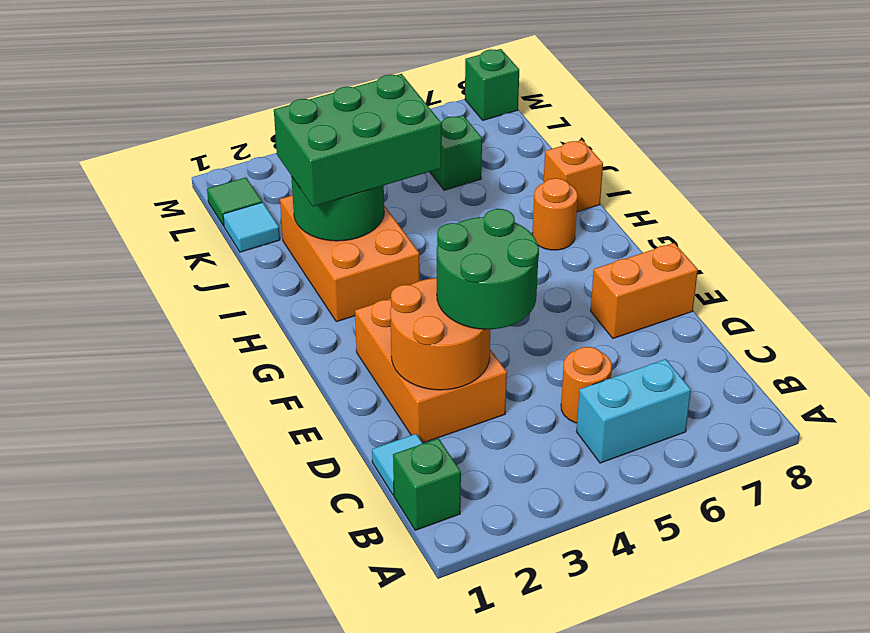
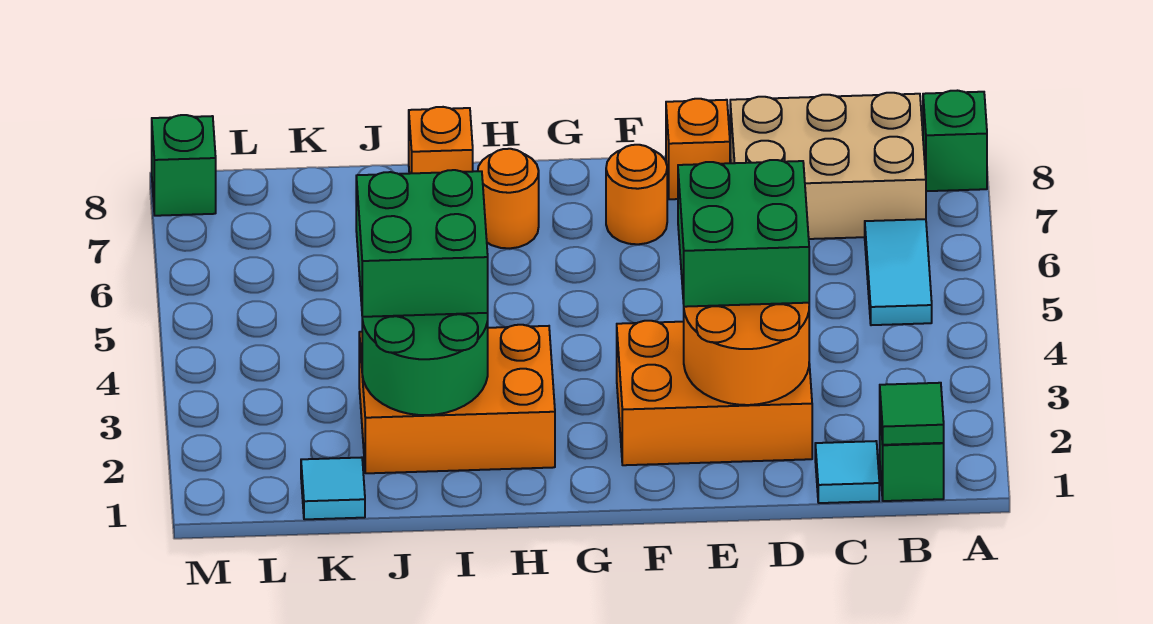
cyan 1x2 brick [577,359,691,463] -> cyan 1x2 tile [865,219,932,325]
none -> tan 2x3 brick [730,93,926,239]
orange 1x1 round brick [561,347,612,423] -> orange 1x1 round brick moved to [606,145,667,244]
green 2x2 round brick [437,209,539,329] -> green 2x2 brick [678,160,809,307]
orange 1x2 brick [591,243,698,338] -> orange 1x1 brick [666,99,730,199]
green 2x3 brick [274,74,442,206] -> green 2x2 brick [356,170,488,317]
green 1x1 brick [430,115,482,190] -> green 1x1 brick moved to [923,91,987,191]
green 1x1 tile [207,178,262,226] -> green 1x1 tile moved to [880,383,944,445]

